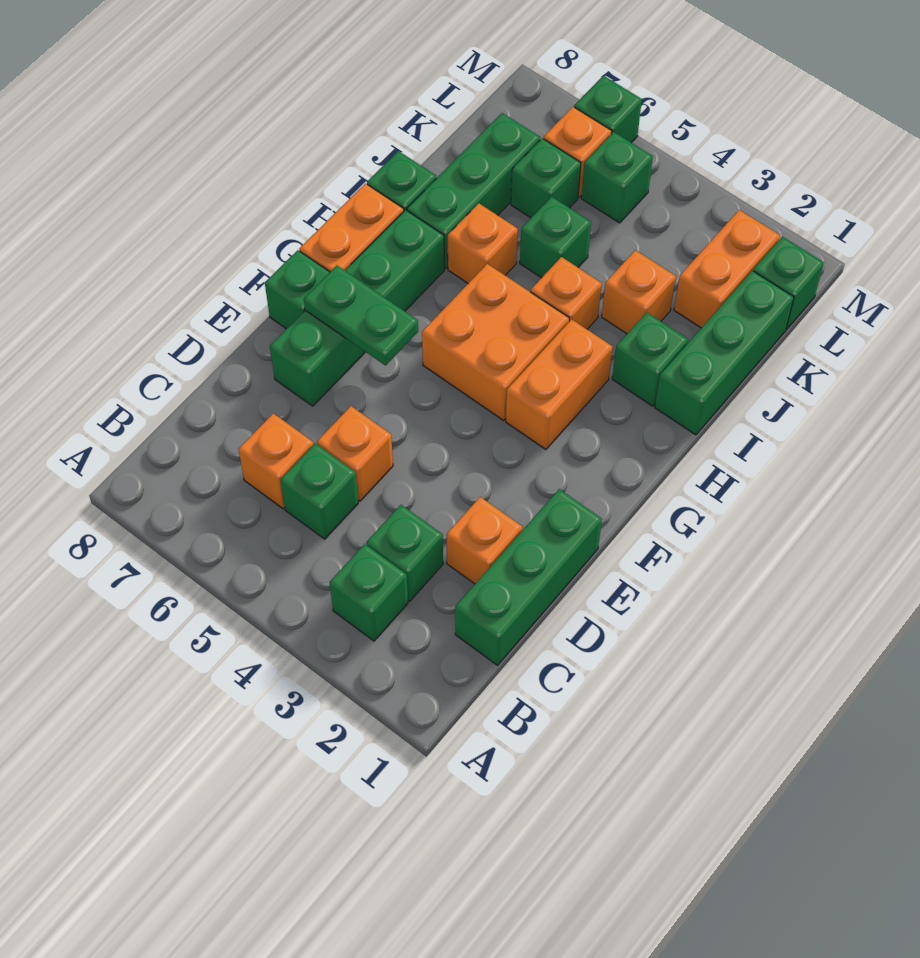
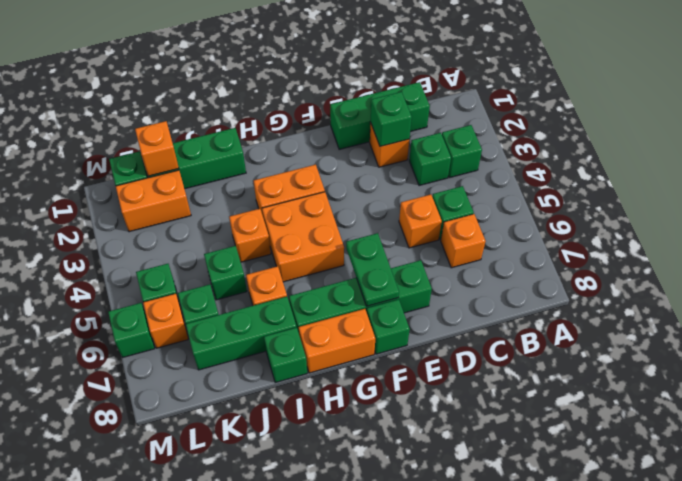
green 1x1 brick [612,312,688,406] -> green 1x1 brick moved to [371,92,412,146]
orange 1x1 brick [602,250,676,334] -> orange 1x1 brick moved to [135,121,179,176]

